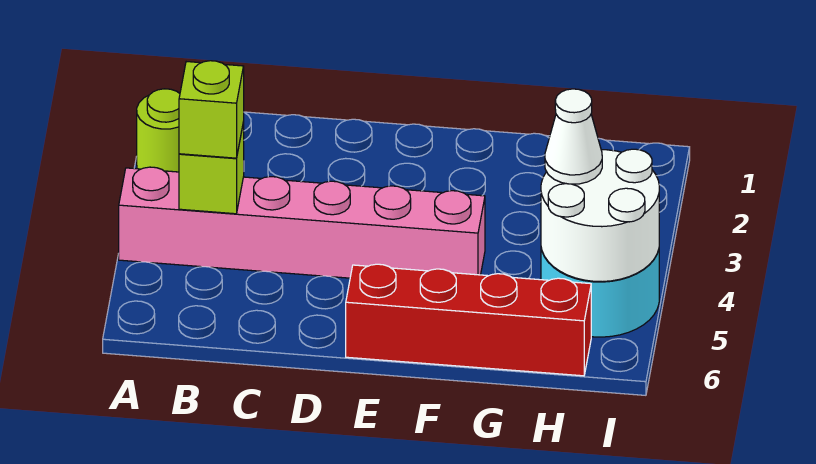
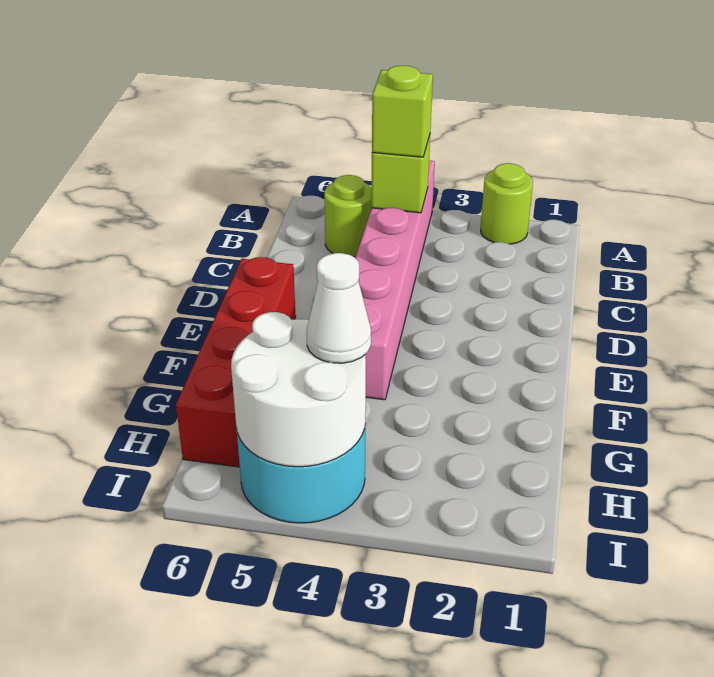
none -> lime 1x1 round brick [324,175,372,257]

